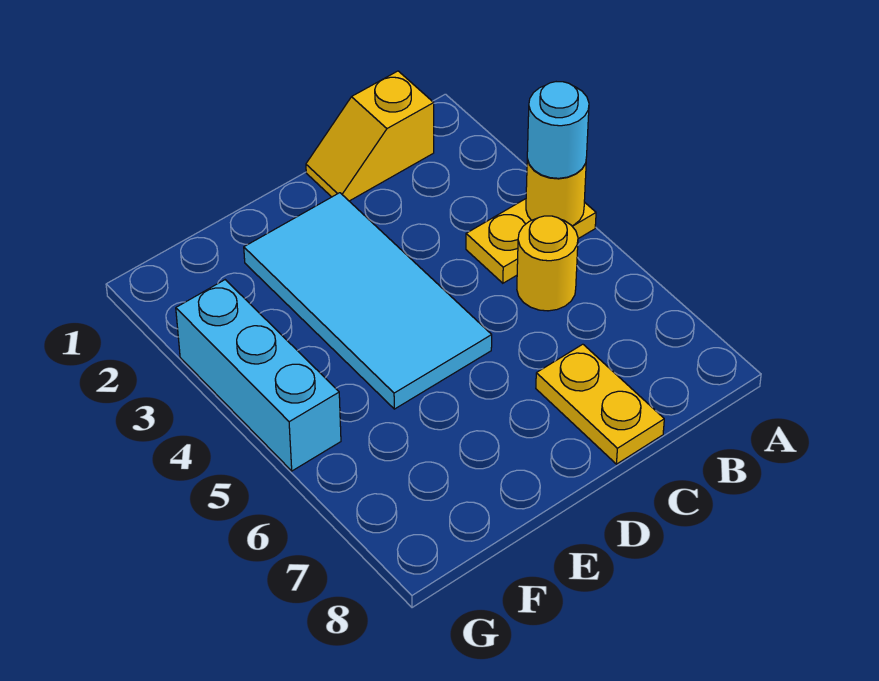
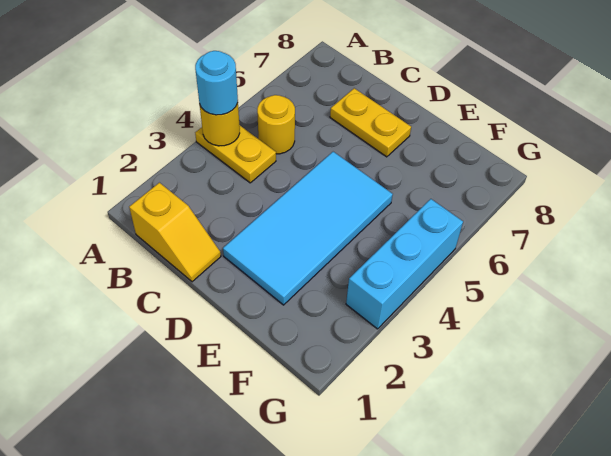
yellow 1x2 plate [536,344,664,464] -> yellow 1x2 plate turned to [330,88,411,157]

